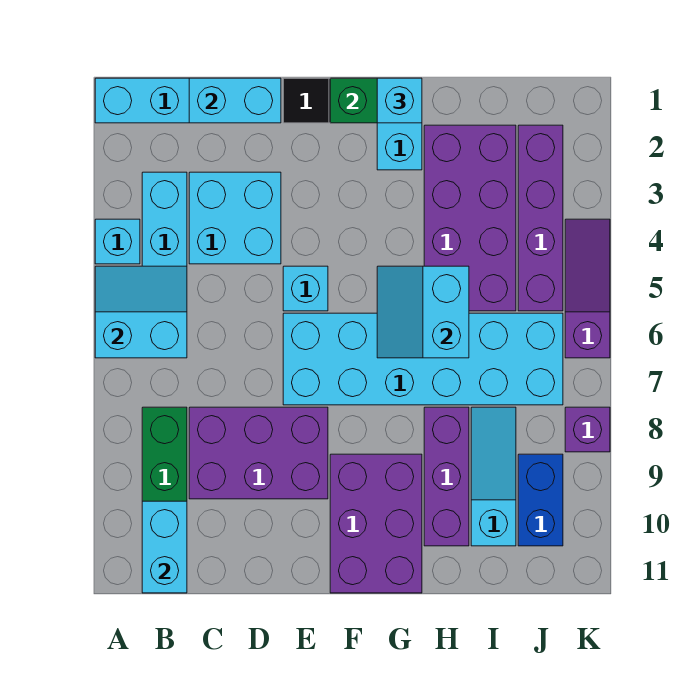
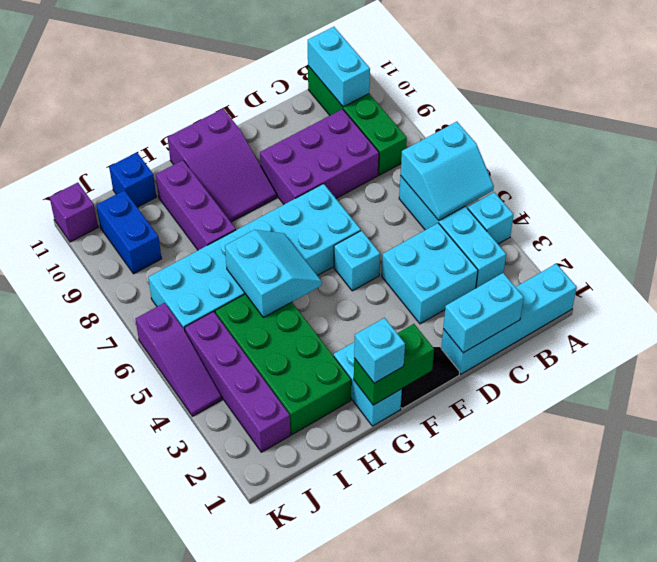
purple 2x3 brick [330,454,422,593] -> purple 2x3 slope [168,109,277,222]
purple 2x4 brick [424,125,516,311] -> green 2x4 brick [215,294,351,434]
cyan 1x3 slope [471,407,516,546] -> none
none -> blue 1x1 brick [109,153,156,207]
purple 1x1 brick [565,407,610,452] -> purple 1x1 brick moved to [50,183,98,242]

